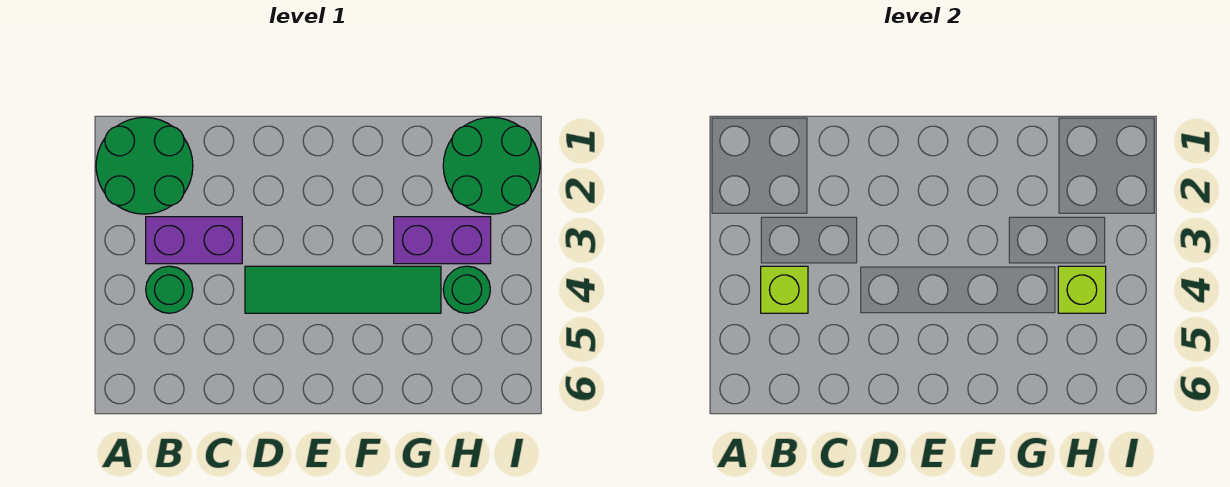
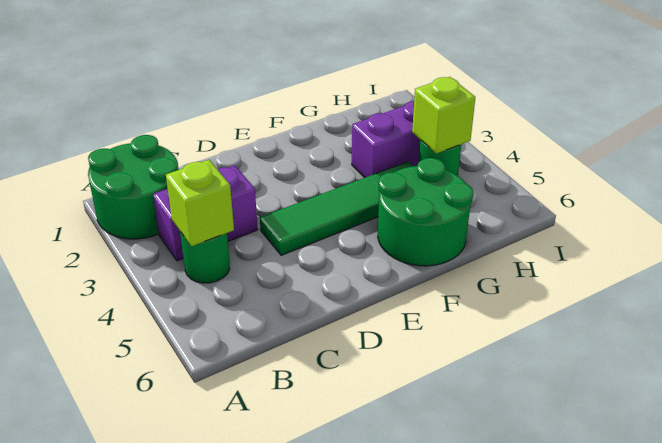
green 2x2 round brick [443,117,540,214] -> green 2x2 round brick moved to [378,158,473,266]

